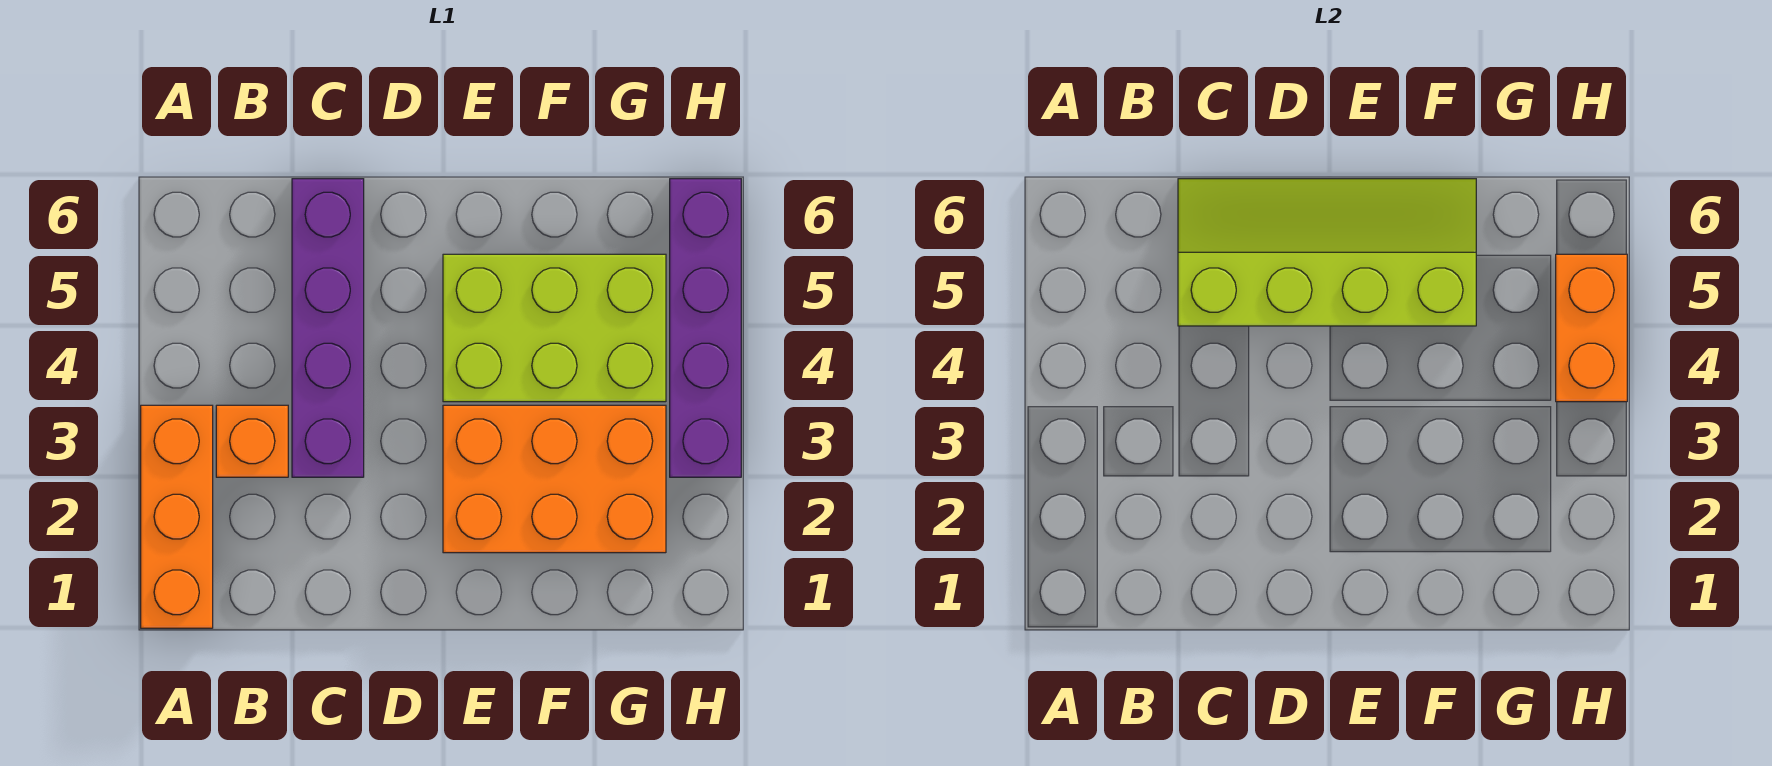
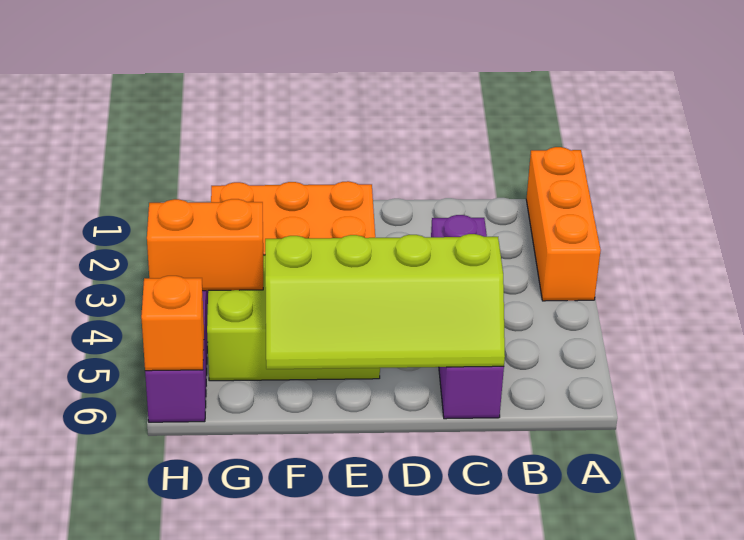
orange 1x1 brick [216,405,288,477] -> orange 1x1 brick moved to [141,276,204,371]
orange 1x2 brick [1556,254,1627,402] -> orange 1x2 brick turned to [147,199,263,291]

